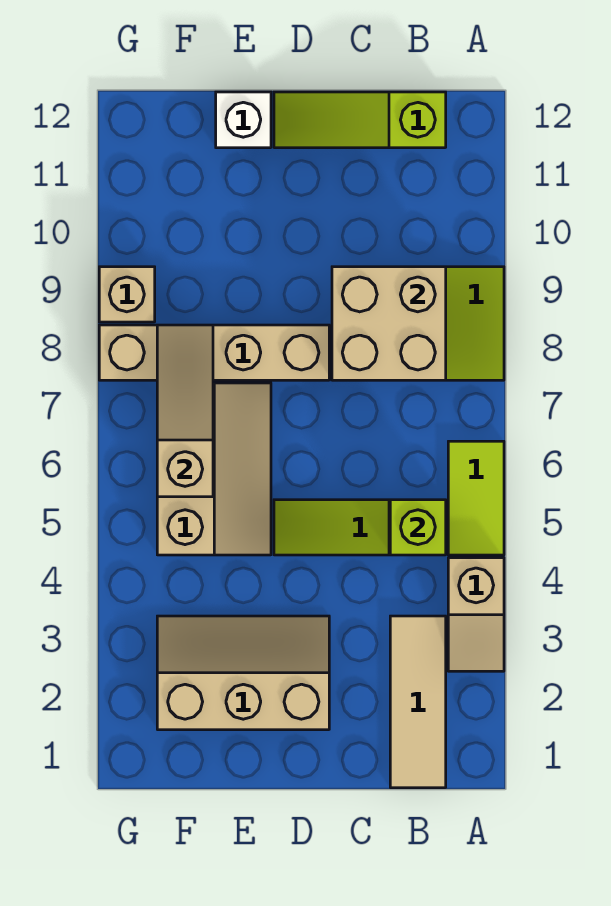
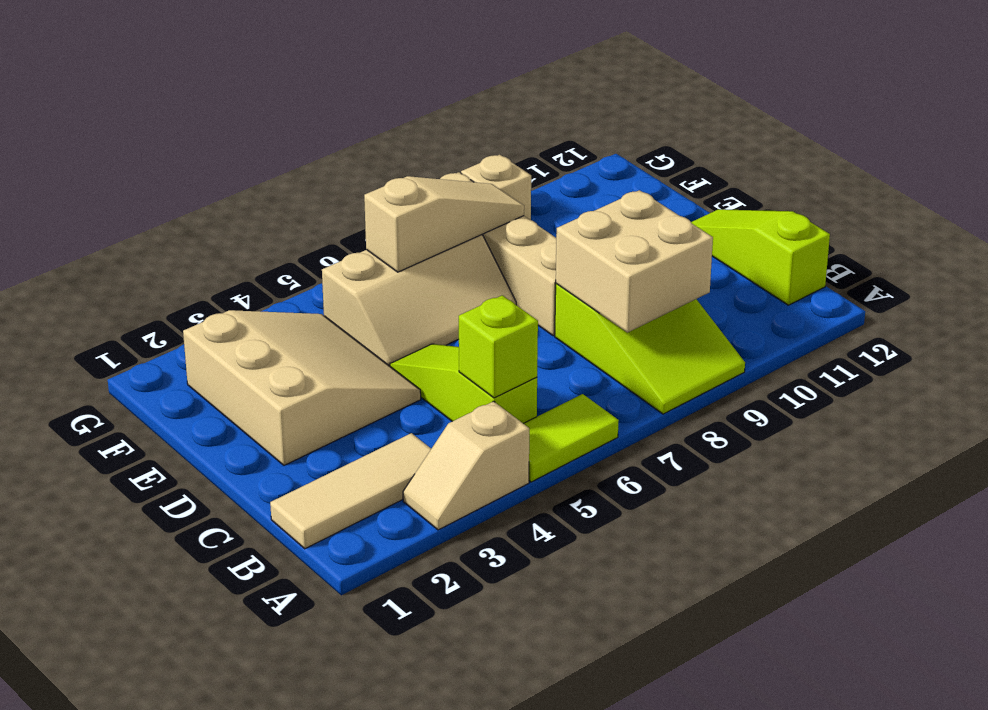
tan 2x3 slope [157,616,329,730] -> tan 3x3 slope [183,310,421,465]
white 1x1 brick [216,92,271,148] -> none

